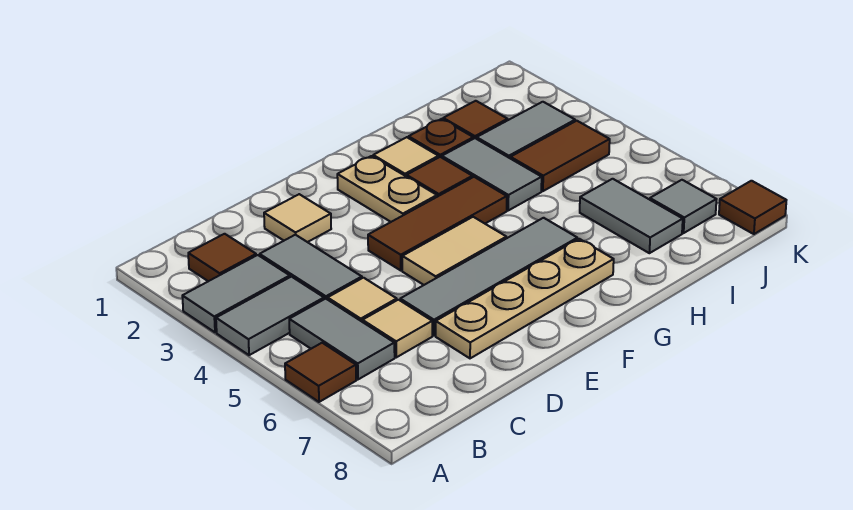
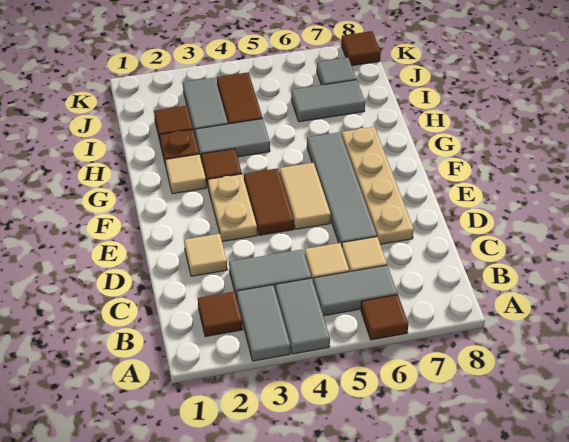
brown 1x3 tile [368,177,507,271] -> brown 1x2 tile [244,168,294,235]
tan 1x2 plate [337,156,437,222] -> tan 1x2 plate turned to [208,174,257,242]

